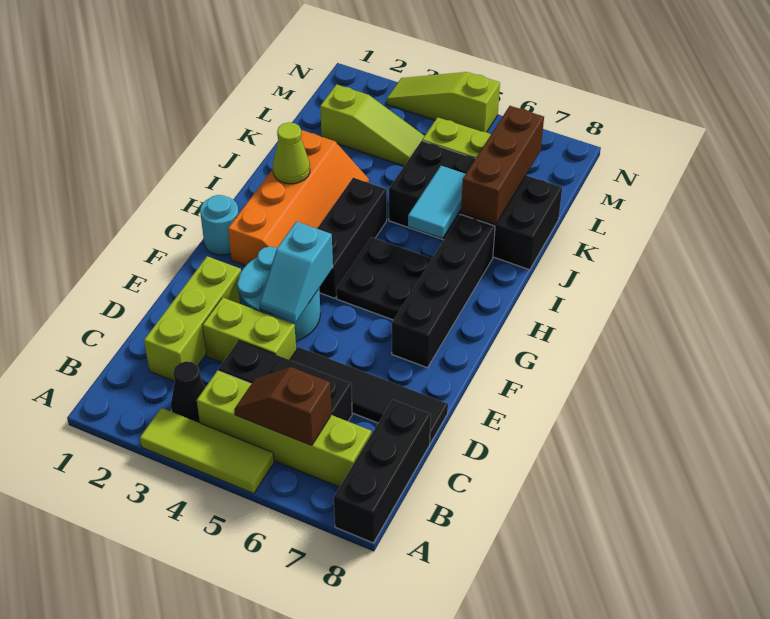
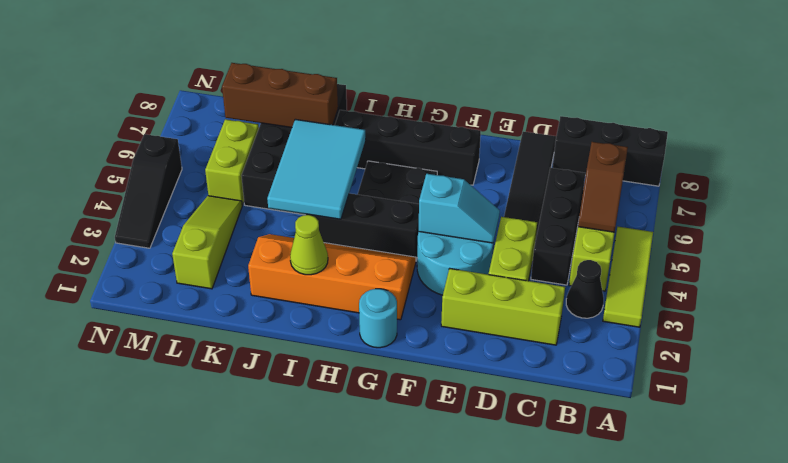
cyan 1x2 tile [408,166,466,238] -> cyan 2x3 tile [267,119,366,219]
lime 1x3 slope [387,72,500,132] -> black 1x3 slope [115,134,182,248]

